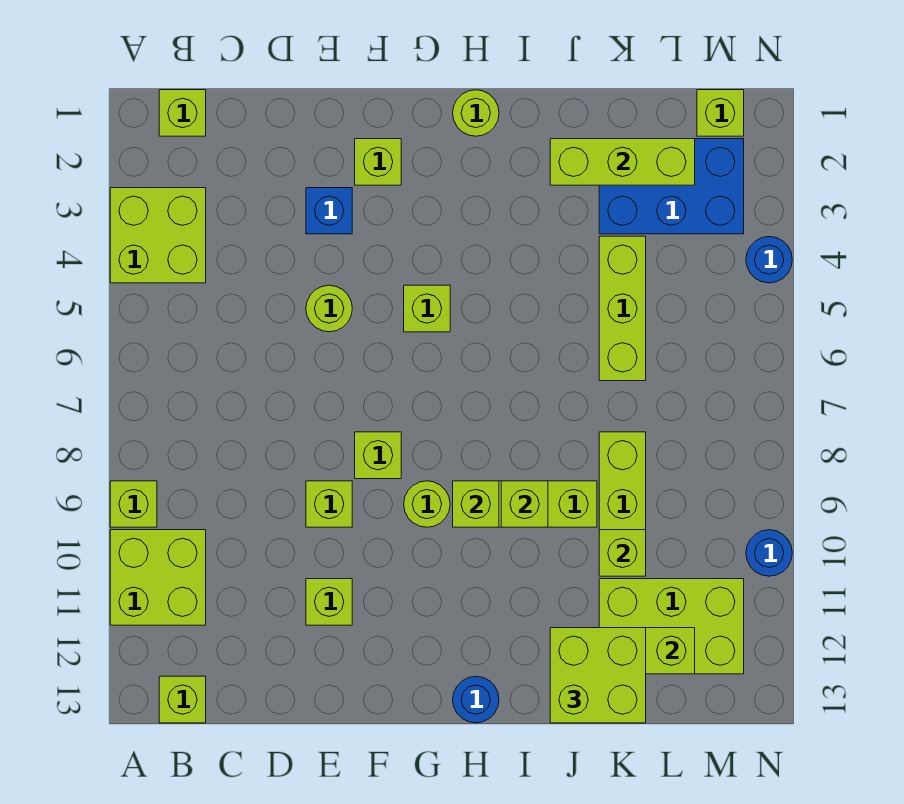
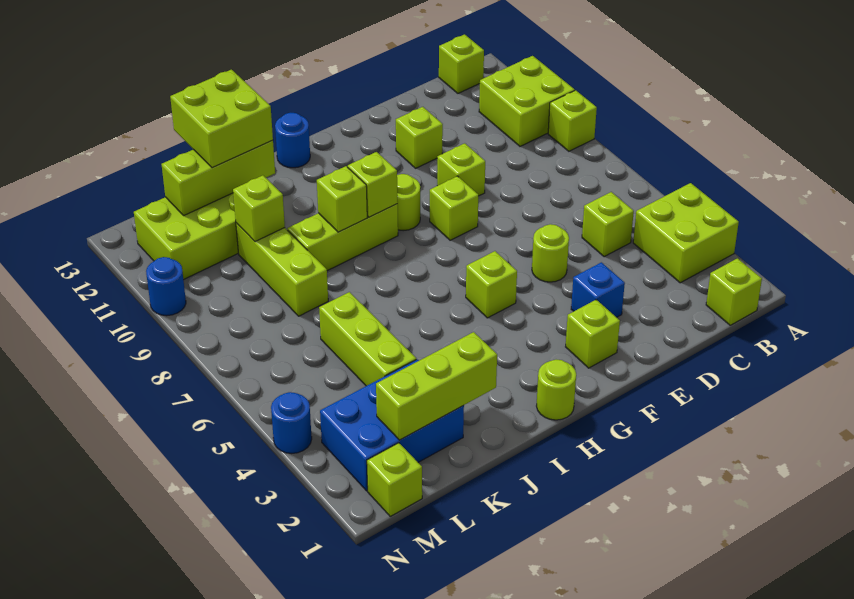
none -> lime 1x1 brick [582,192,634,257]

